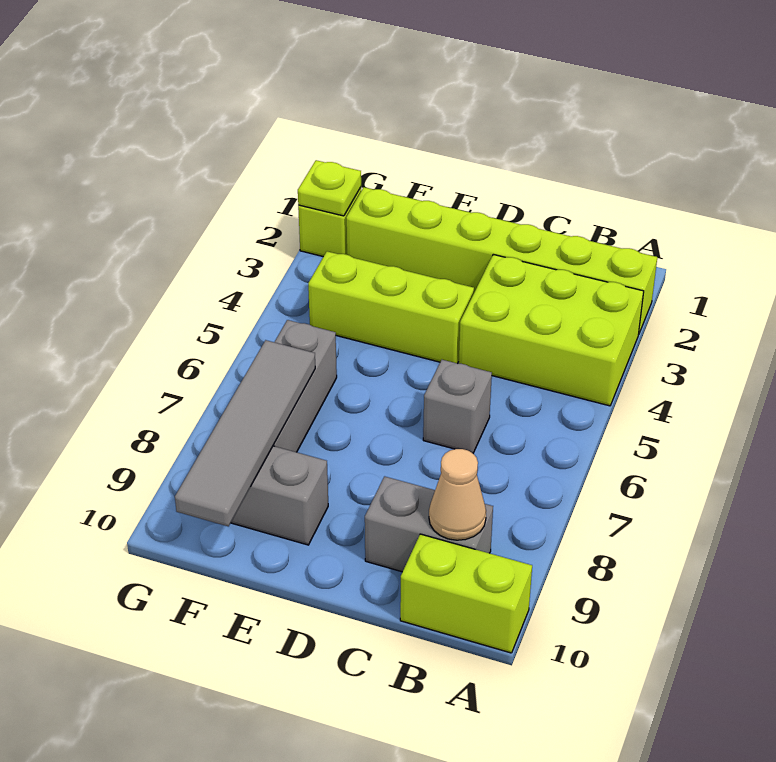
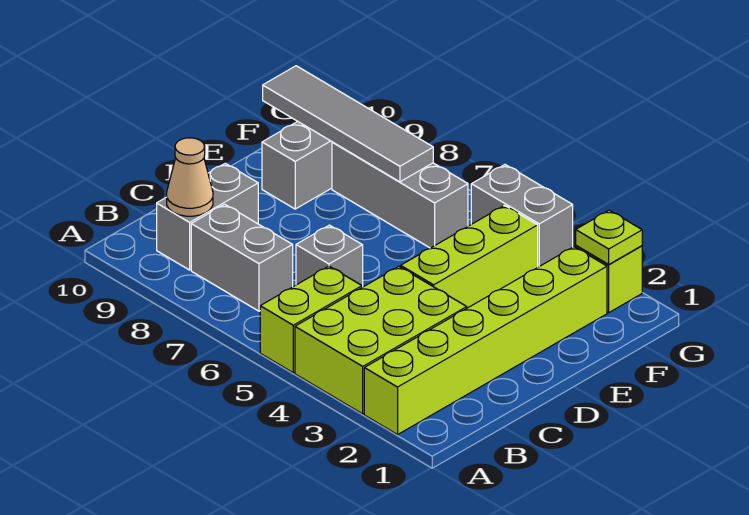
lime 1x2 brick [400,534,532,653] -> lime 1x2 brick moved to [260,266,362,373]
none -> grey 1x2 brick [191,204,293,311]
none -> grey 1x2 brick [471,165,573,267]

